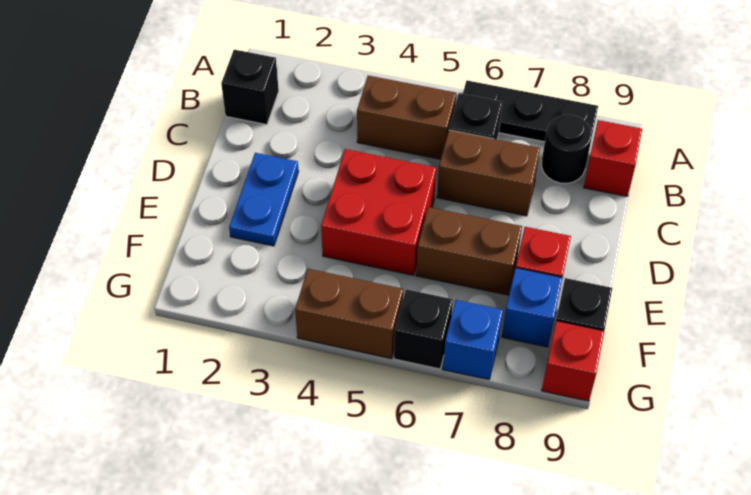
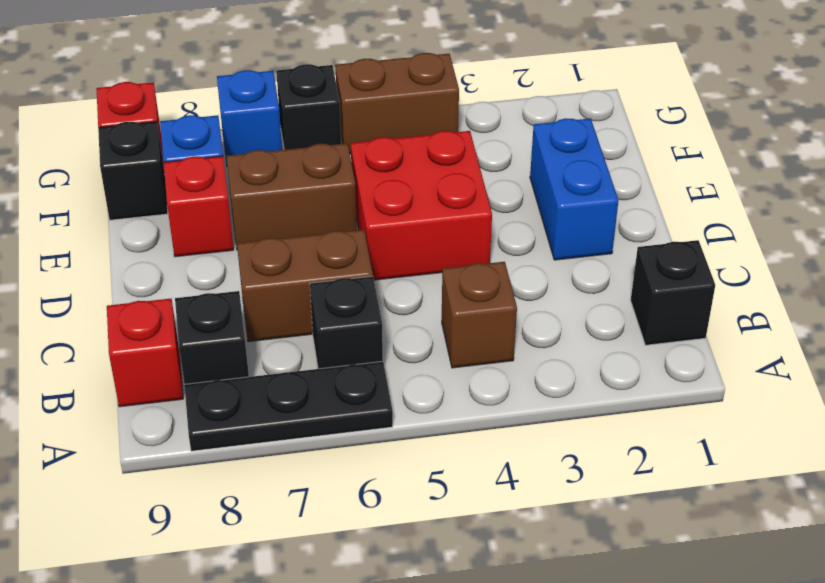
brown 1x2 brick [357,76,456,159] -> brown 1x1 brick [442,262,517,368]
black 1x1 round brick [542,115,592,183] -> black 1x1 brick [175,291,249,384]
blue 1x2 plate [229,153,299,246] -> blue 1x2 brick [530,118,619,260]

